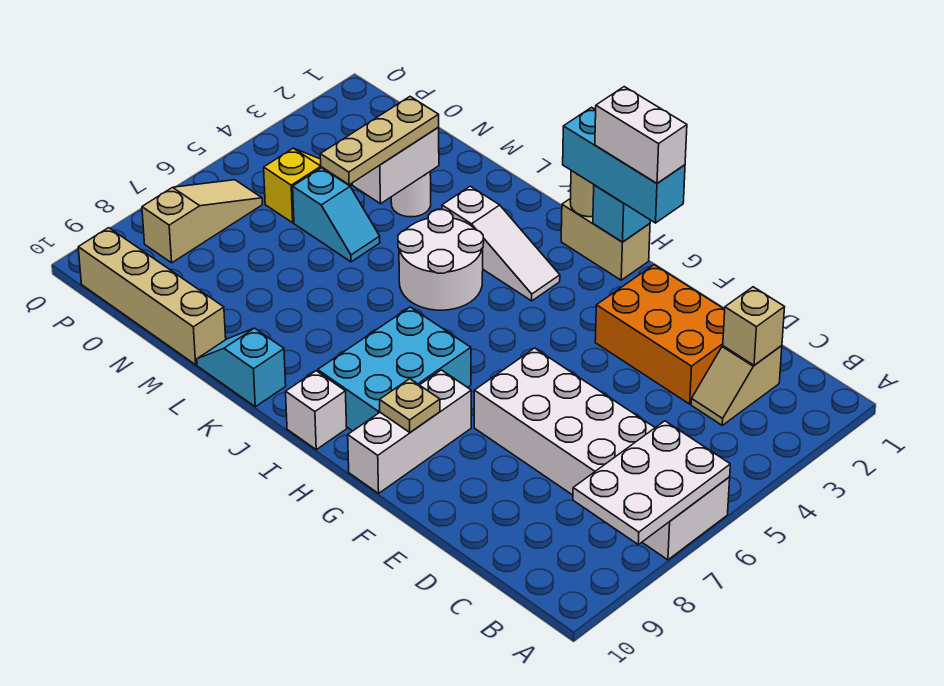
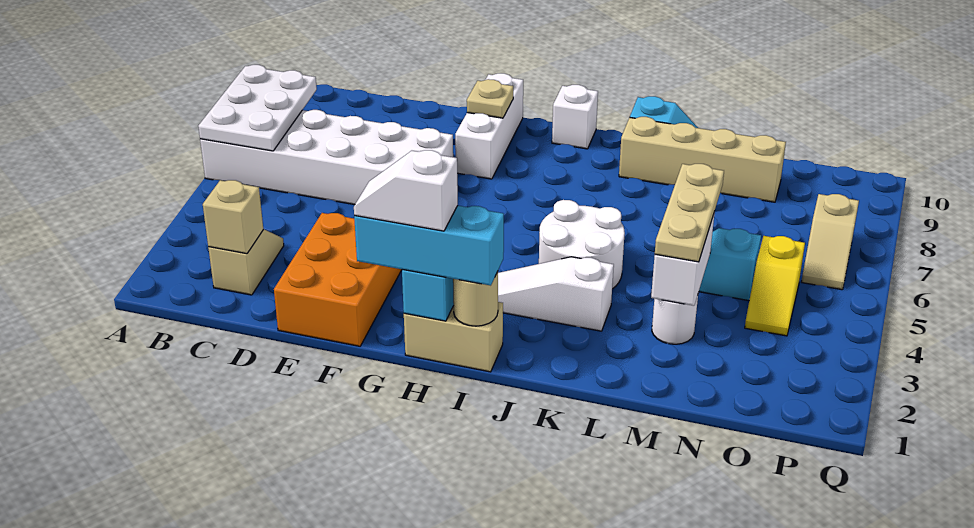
orange 2x3 brick [595,265,725,404] -> orange 2x3 brick turned to [274,213,402,346]
white 1x2 brick [595,87,687,183] -> white 1x2 slope [354,150,458,231]
cyan 2x3 brick [318,307,471,431] -> none
tan 1x4 brick [78,228,226,365] -> tan 1x4 brick moved to [619,117,786,202]
tan 1x3 slope [142,180,262,263] -> tan 1x2 slope [802,194,859,290]

